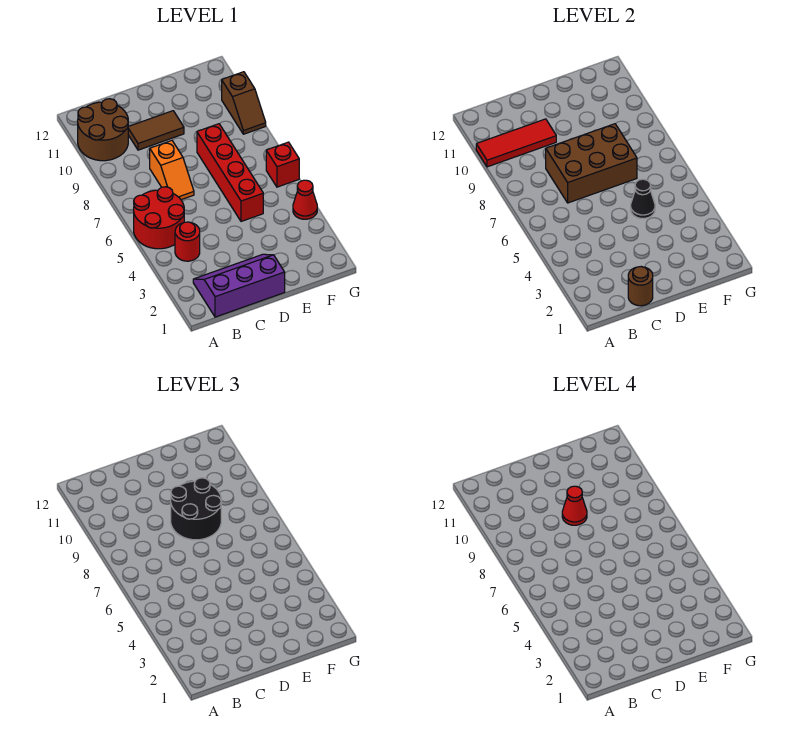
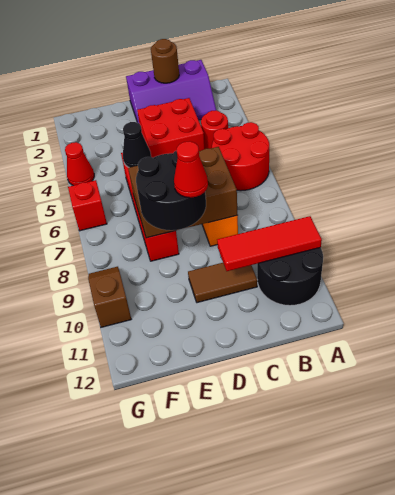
brown 2x2 round brick [78,99,128,161] -> black 2x2 round brick [257,247,323,306]
none -> red 2x2 brick [137,98,205,158]

